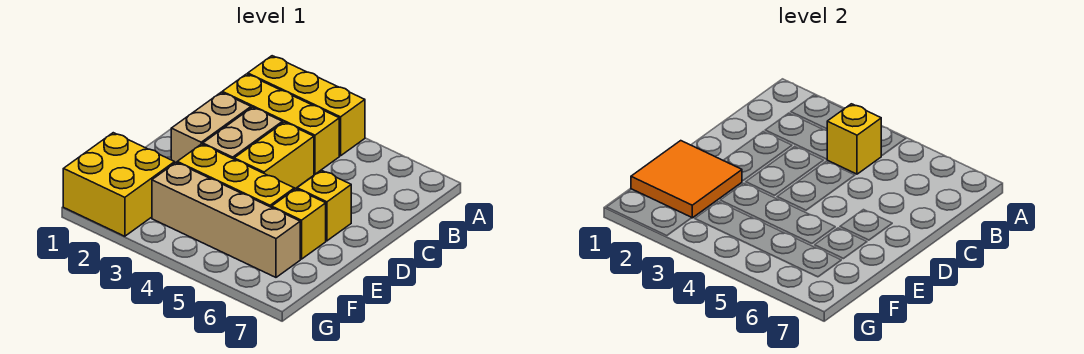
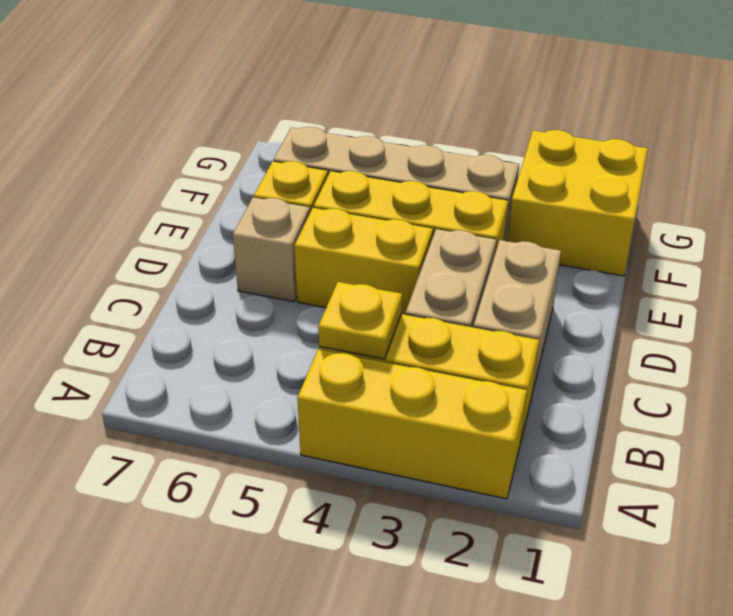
yellow 1x1 brick [827,104,881,174] -> yellow 1x1 plate [318,282,402,359]
yellow 1x2 brick [234,122,314,189] -> yellow 1x2 brick turned to [294,208,433,315]
yellow 1x1 brick [297,170,351,241] -> tan 1x1 brick [233,198,310,302]
orange 2x2 tile [631,141,742,218] -> none

